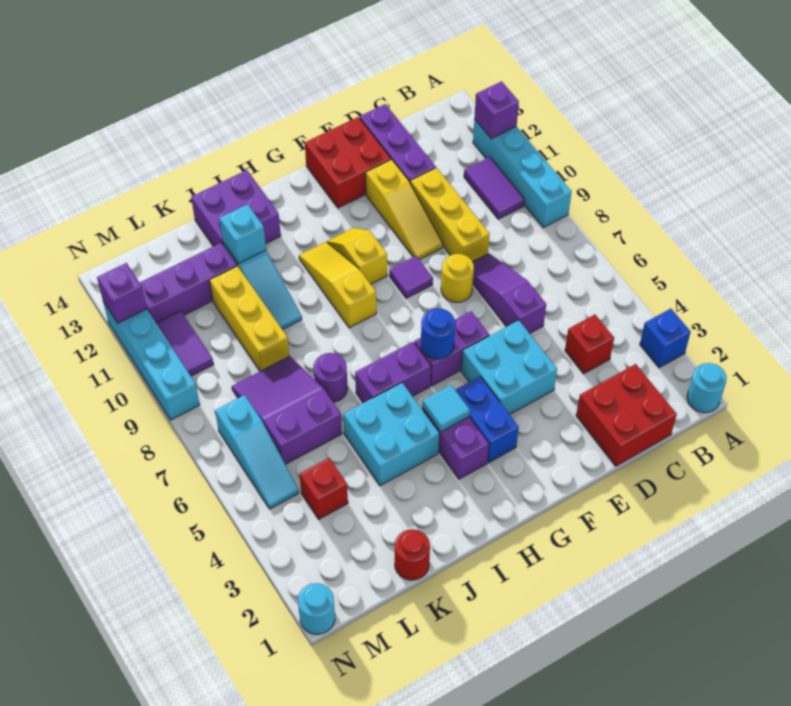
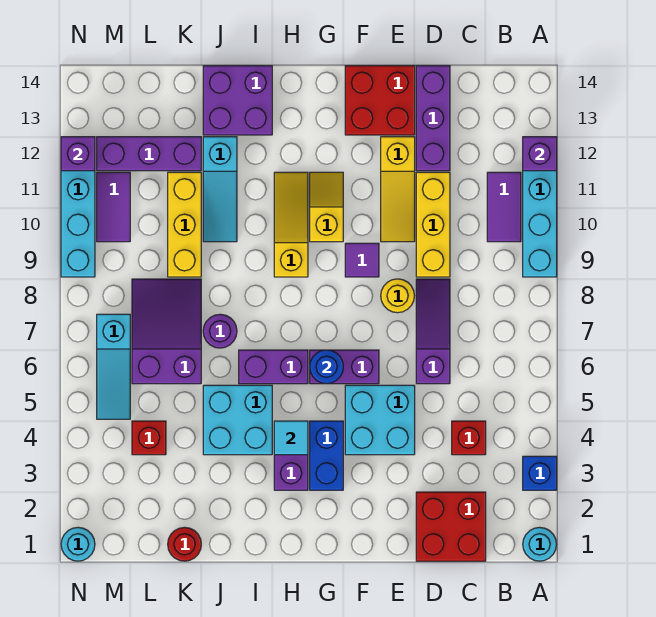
cyan 1x1 brick [219,204,266,264] -> none

